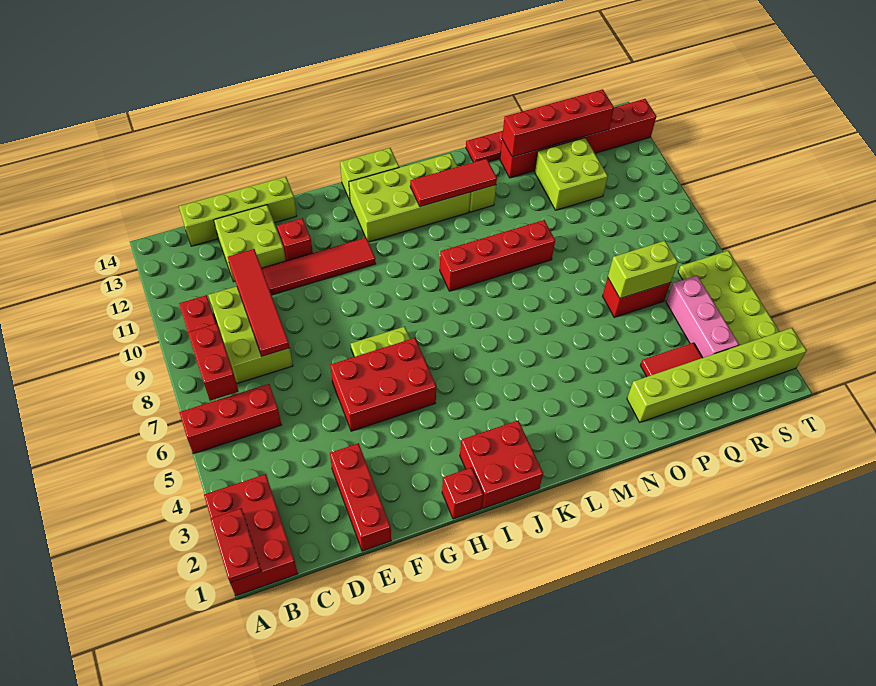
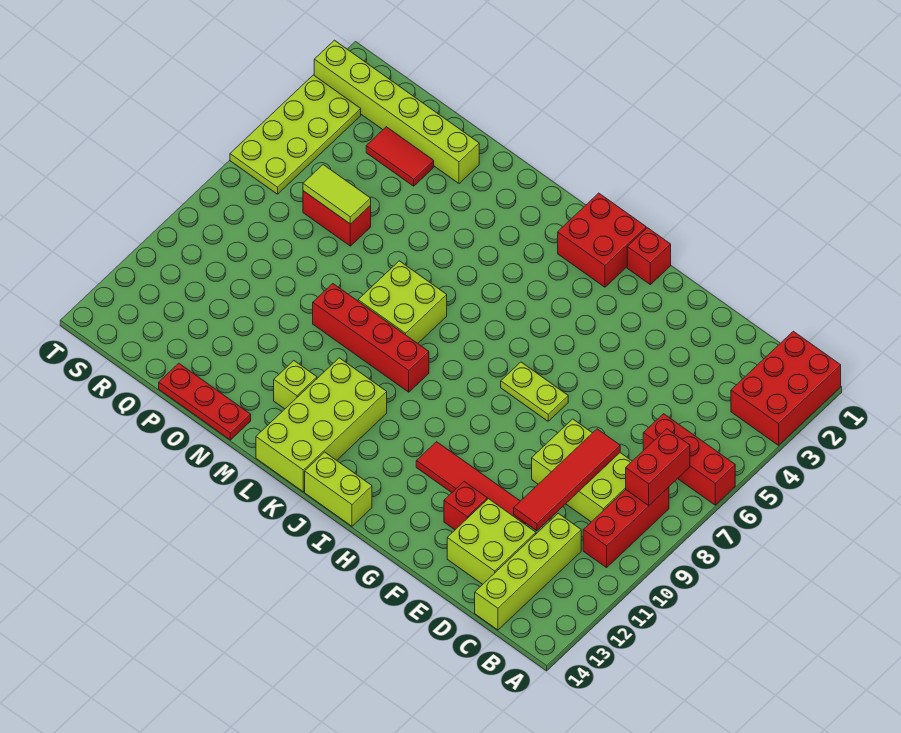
red 1x2 plate [211,508,261,583] -> none
lime 2x3 brick [208,286,293,384] -> lime 2x3 brick turned to [532,419,632,522]
lime 1x4 brick [179,177,297,246] -> lime 1x4 brick turned to [475,513,581,630]
red 1x3 brick [330,443,391,551] -> none
red 2x3 brick [330,338,436,431] -> none
lime 2x4 brick [349,153,471,242] -> lime 2x4 brick turned to [256,358,387,492]
red 1x3 tile [410,159,497,207] -> none
red 1x6 brick [500,99,657,178] -> none
red 1x4 brick [502,89,614,157] -> none
lime 1x2 brick [608,241,678,299] -> lime 1x2 tile [303,165,371,224]
lime 2x2 brick [534,138,608,210] -> lime 2x2 brick moved to [358,261,447,343]
pink 1x3 brick [666,275,739,358] -> none

